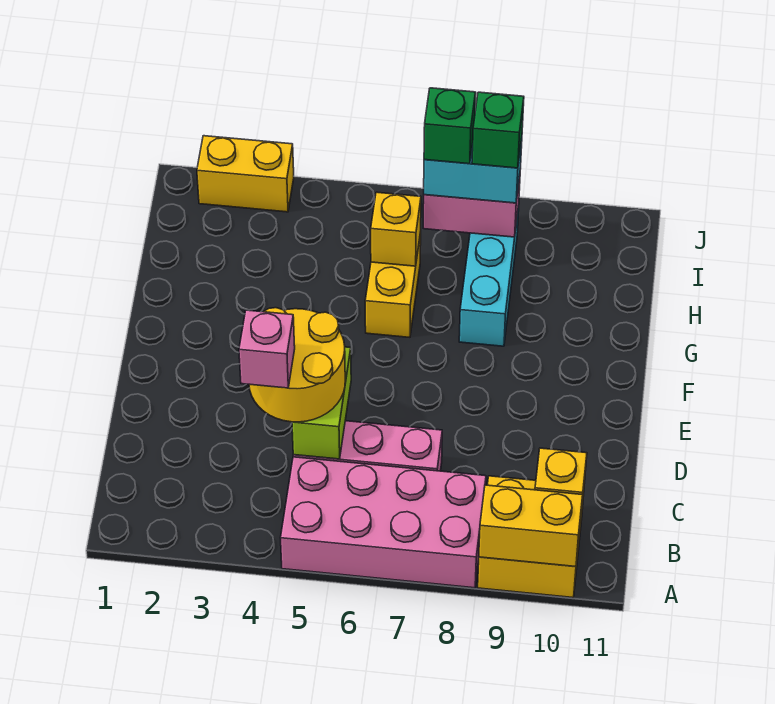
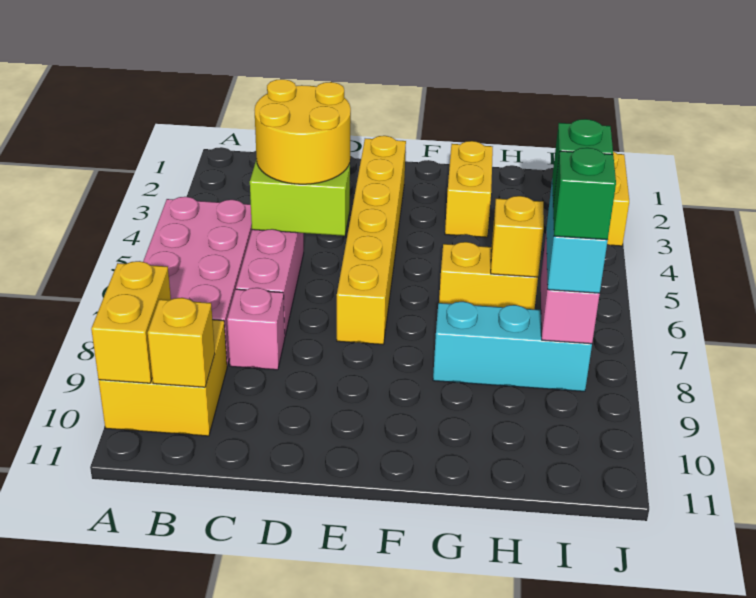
pink 1x1 brick [239,310,295,388] -> pink 1x1 brick moved to [227,288,285,370]
none -> yellow 1x6 brick [337,136,406,344]
none -> yellow 1x2 brick [445,141,493,237]

